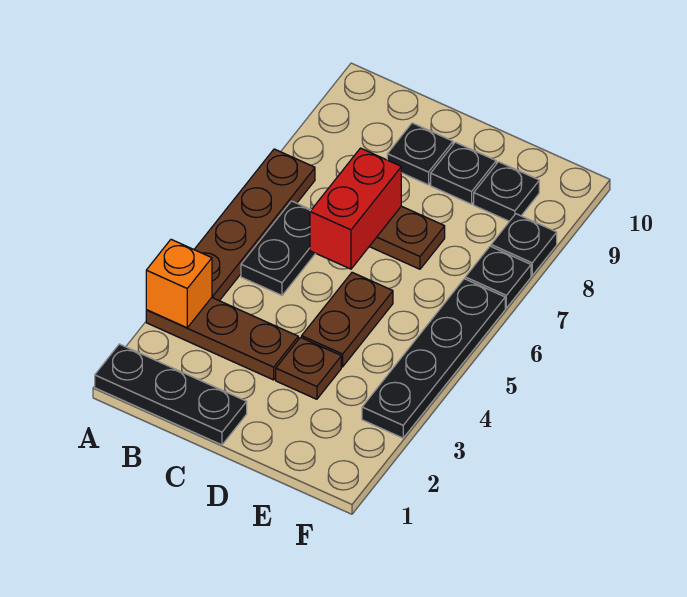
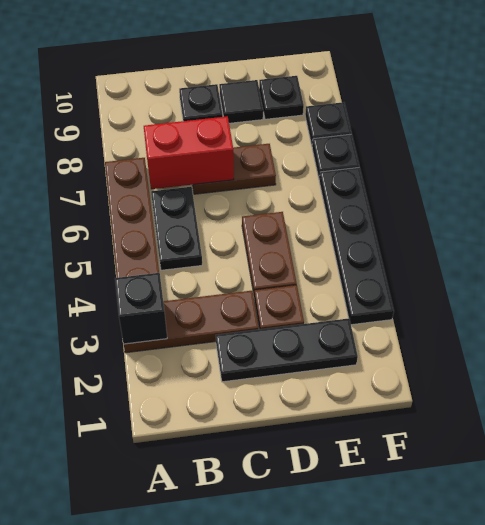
black 1x3 plate [95,344,247,445] -> black 1x3 plate moved to [216,318,358,382]
orange 1x1 brick [146,240,212,328] -> black 1x1 brick [115,273,167,344]
red 1x2 brick [310,148,401,269] -> red 1x2 brick turned to [144,116,234,189]
black 1x1 plate [431,142,496,204] -> black 1x1 tile [219,80,263,123]

